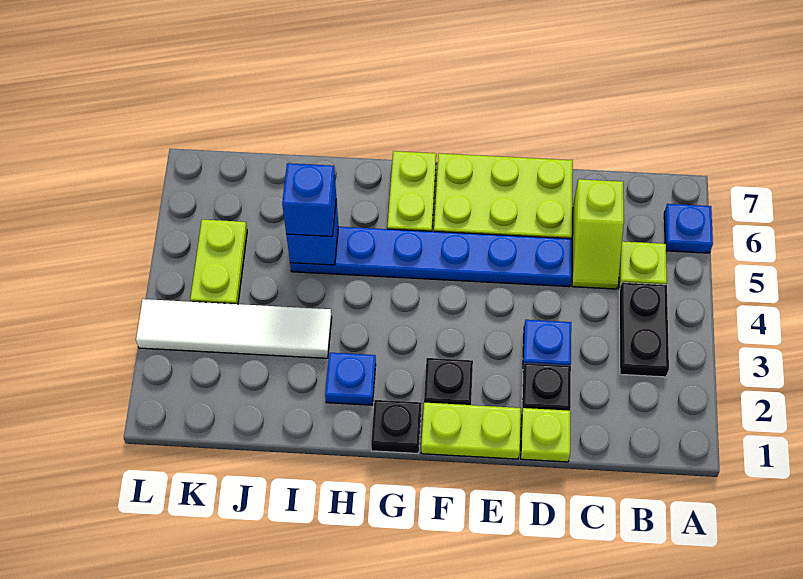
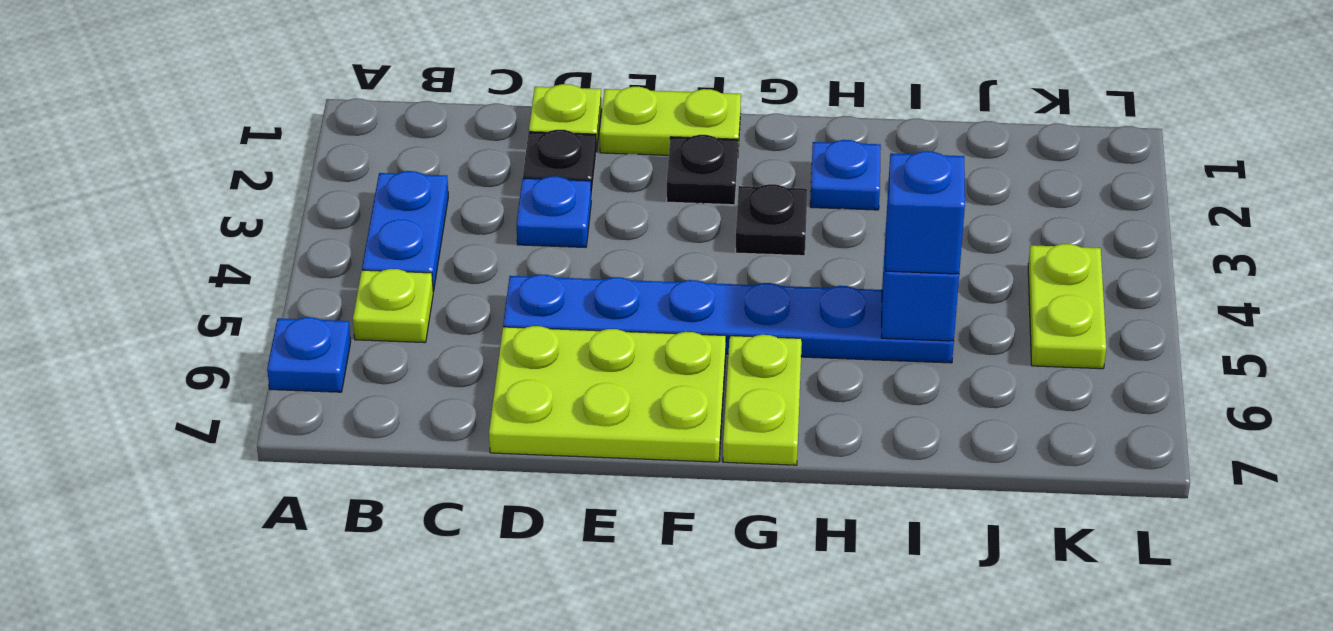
black 1x2 plate [619,283,669,377] -> blue 1x2 plate [362,171,448,291]
lime 1x2 slope [572,179,624,289] -> none
black 1x1 plate [371,400,422,453] -> black 1x1 plate moved to [735,184,807,256]
white 1x4 tile [136,299,332,358] -> none

